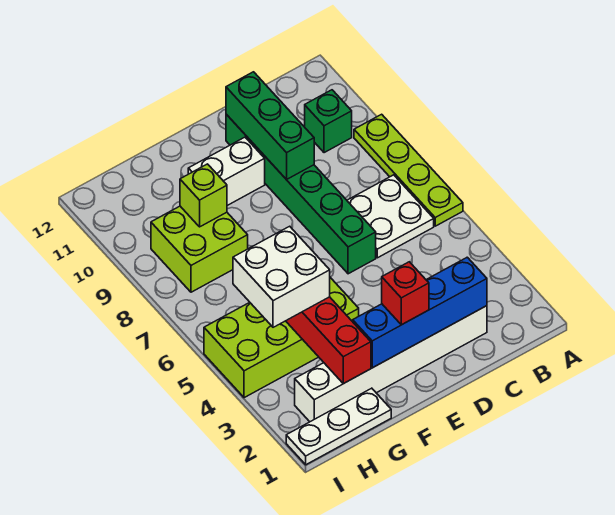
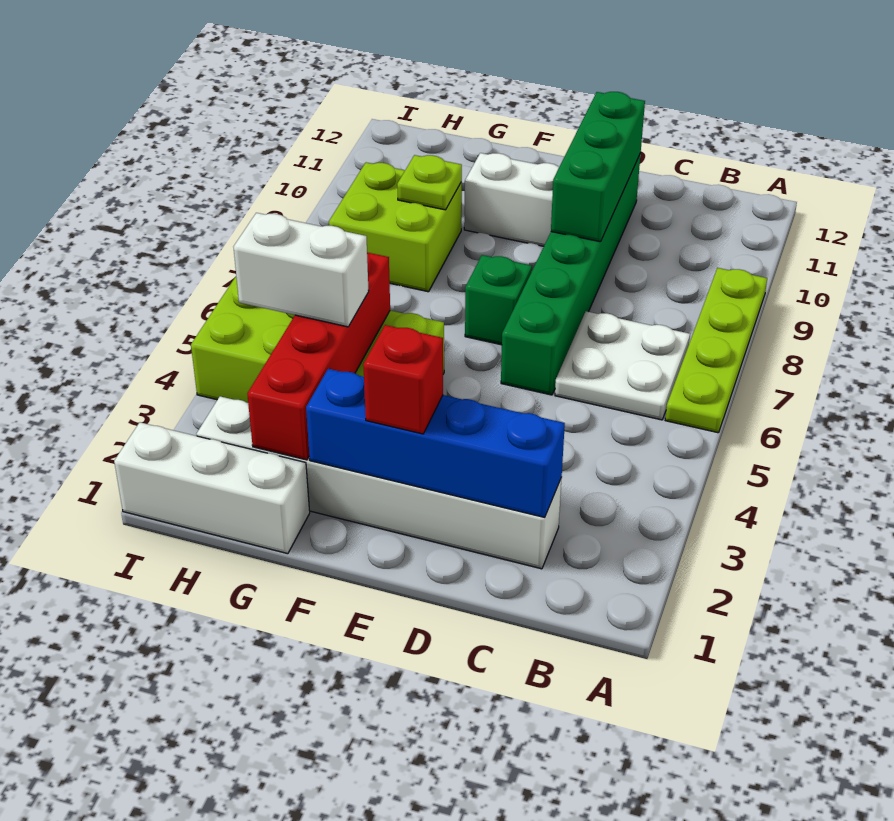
green 1x1 brick [305,90,352,153] -> green 1x1 brick moved to [465,255,532,345]
white 1x3 plate [286,388,391,465] -> white 1x3 brick [114,422,310,554]
white 2x2 brick [233,226,330,327] -> white 1x2 brick [234,213,369,327]
lime 1x1 brick [180,164,227,227] -> lime 1x1 plate [397,155,462,210]

